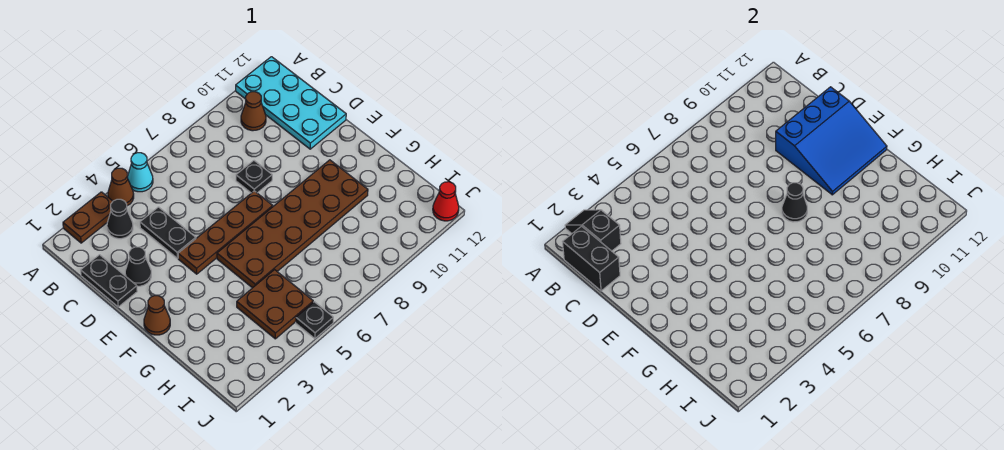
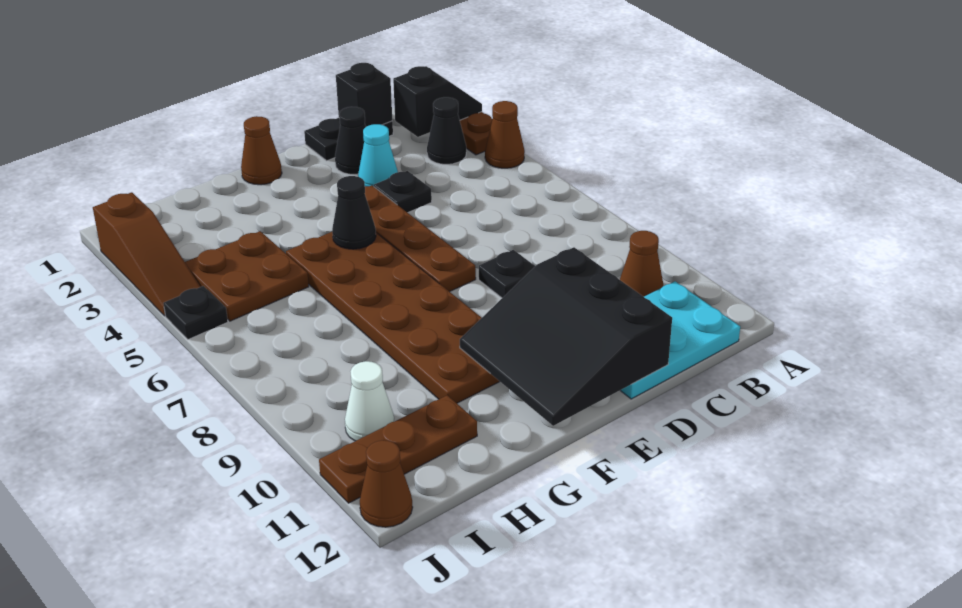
cyan 1x1 cone [128,153,153,192] -> cyan 1x1 cone moved to [358,124,398,186]
cyan 2x4 plate [236,57,346,149] -> cyan 2x3 plate [620,281,740,399]
black 1x2 brick [563,226,620,291] -> black 1x1 brick [336,63,392,127]
black 1x2 plate [140,207,196,258] -> black 1x1 plate [374,171,432,213]
blue 3x3 slope [776,87,887,195] -> black 3x3 slope [460,247,672,426]
black 1x1 cone [782,183,807,222] -> black 1x1 cone moved to [332,176,376,249]
none -> brown 1x3 plate [319,395,477,503]
none -> white 1x1 cone [345,361,394,441]
none -> brown 1x3 slope [93,192,200,316]
red 1x1 cone [433,182,459,221] -> brown 1x1 cone [360,440,413,527]

